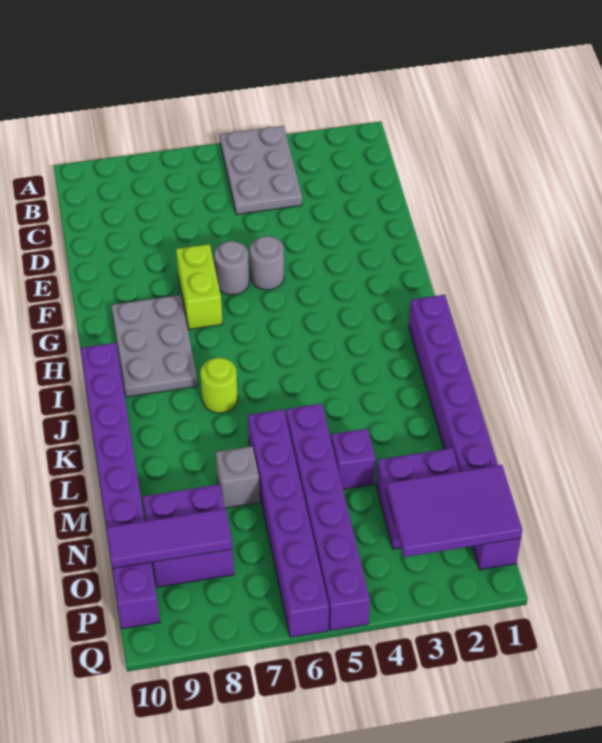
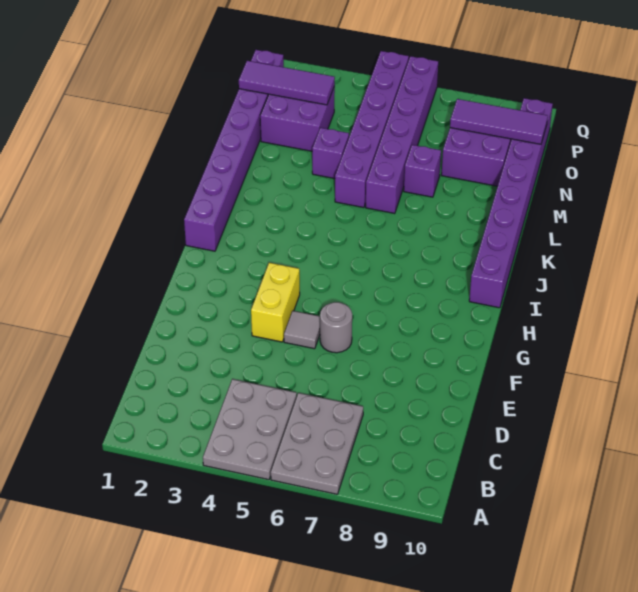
none -> yellow 1x2 brick [251,263,300,342]
grey 1x1 round brick [250,236,284,290] -> grey 1x1 tile [284,311,320,349]
lime 1x2 brick [176,244,222,329] -> none
grey 2x3 plate [111,295,198,397] -> grey 2x3 plate moved to [271,393,363,494]
lime 1x1 round brick [200,358,238,413] -> none
grey 1x1 brick [216,446,260,508] -> purple 1x1 brick [404,145,441,197]
purple 2x3 tile [386,465,522,557] -> purple 1x3 tile [239,61,335,105]

